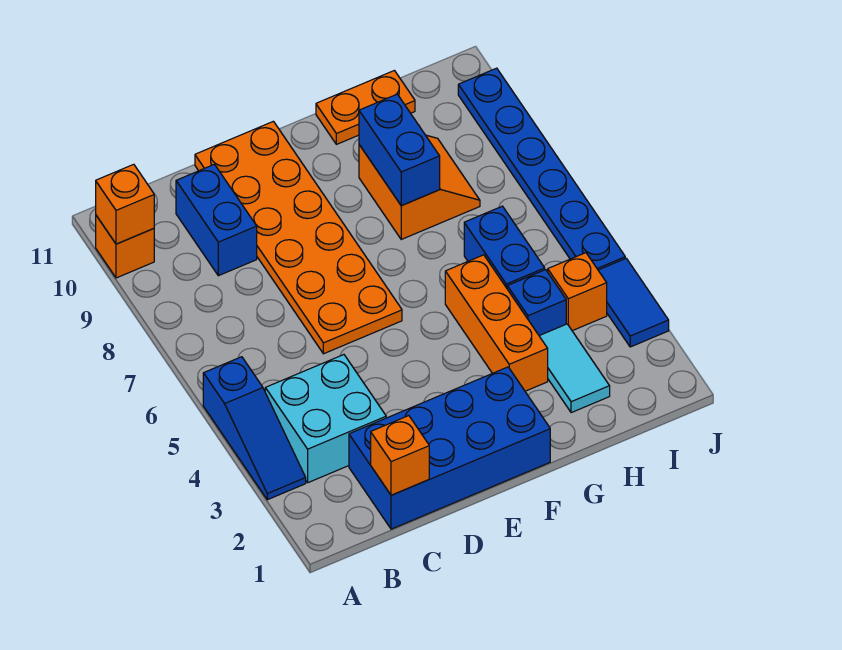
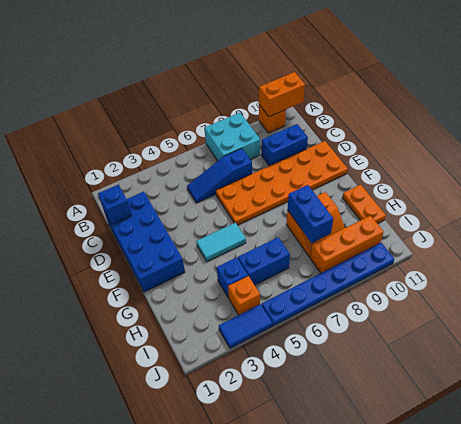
blue 1x3 slope [203,357,306,500] -> blue 1x3 slope moved to [187,148,252,203]
orange 1x1 brick [96,164,154,244] -> orange 1x2 brick [259,72,305,117]
cyan 2x2 brick [265,355,386,483] -> cyan 2x2 brick moved to [204,113,260,161]
orange 1x1 brick [371,416,429,495] -> blue 1x1 brick [98,185,132,225]
orange 1x3 brick [445,255,548,391] -> orange 1x3 brick moved to [310,216,384,273]
blue 1x2 brick [359,94,440,206] -> blue 1x2 brick turned to [288,185,333,243]
cyan 1x2 tile [540,324,610,413] -> cyan 1x2 tile moved to [196,223,246,262]

